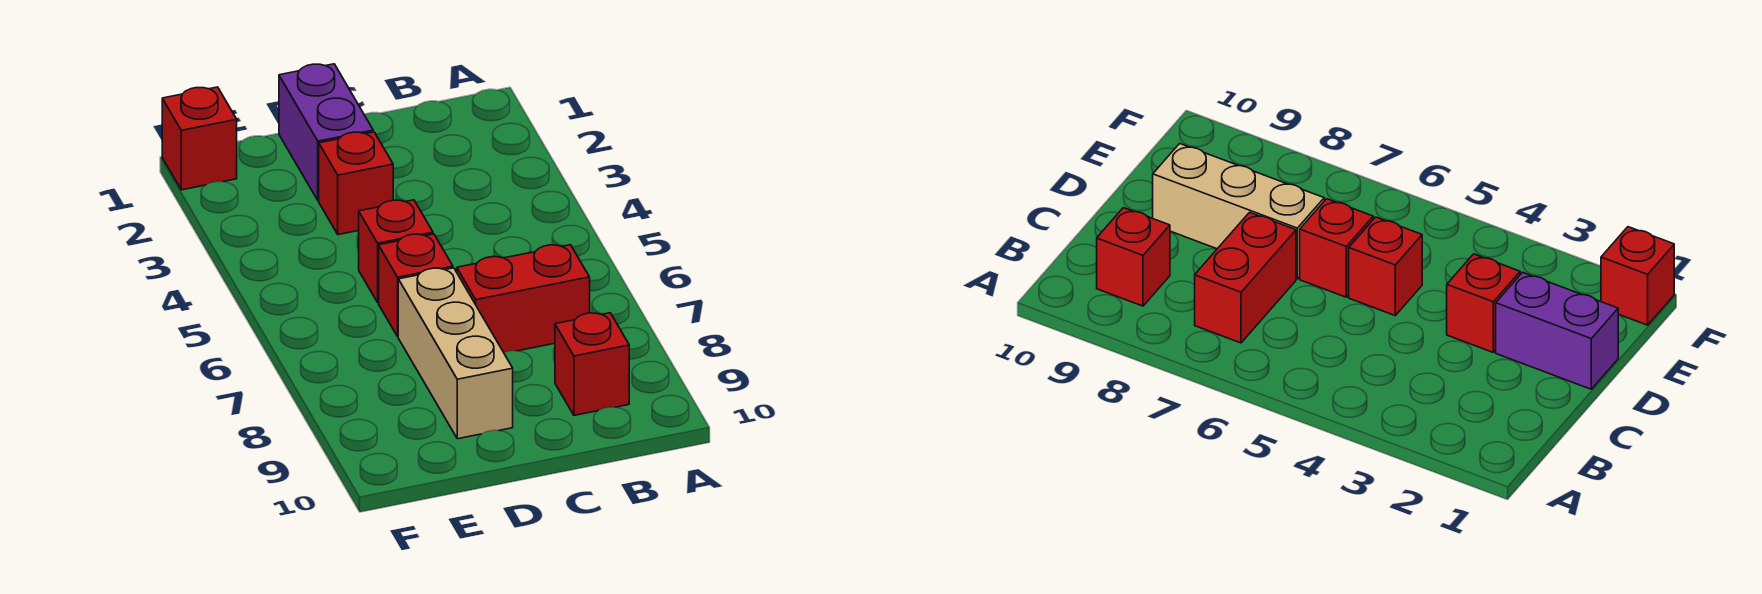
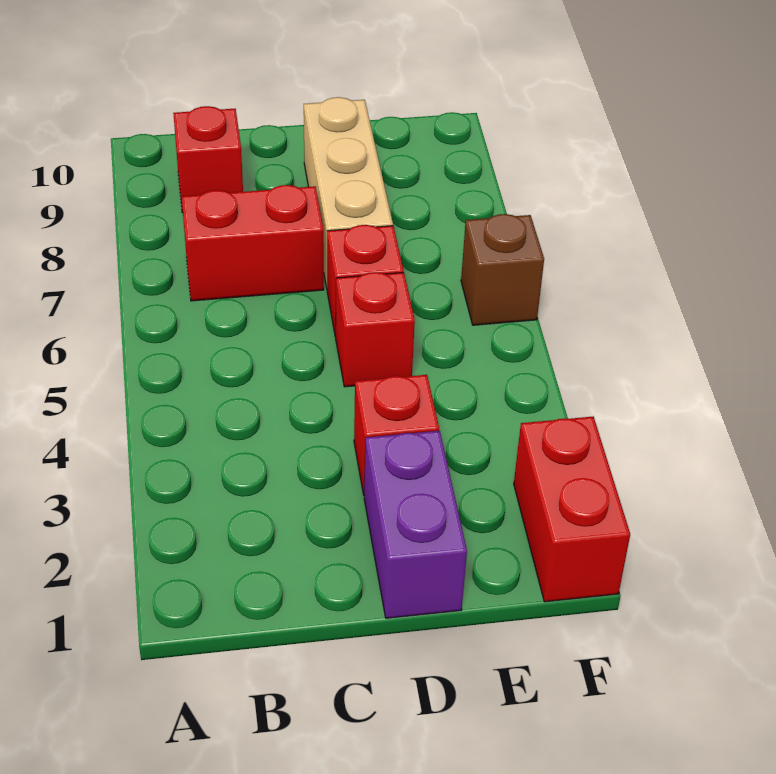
red 1x1 brick [162,87,237,190] -> red 1x2 brick [514,417,630,602]
none -> brown 1x1 brick [461,214,544,325]

